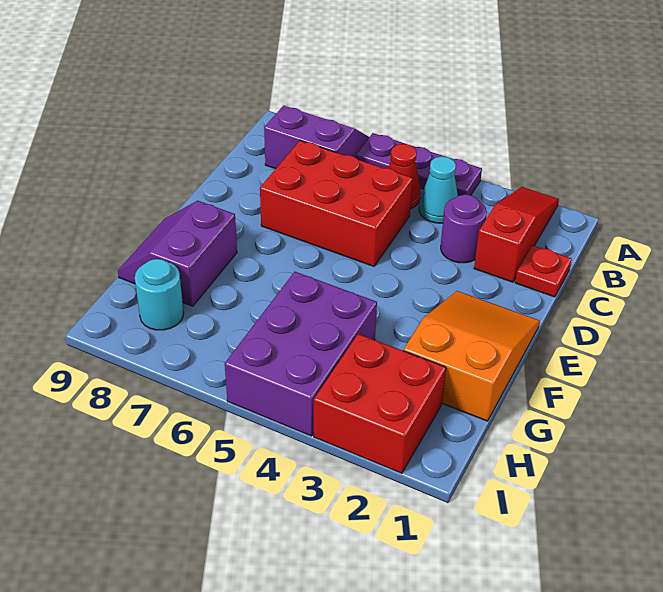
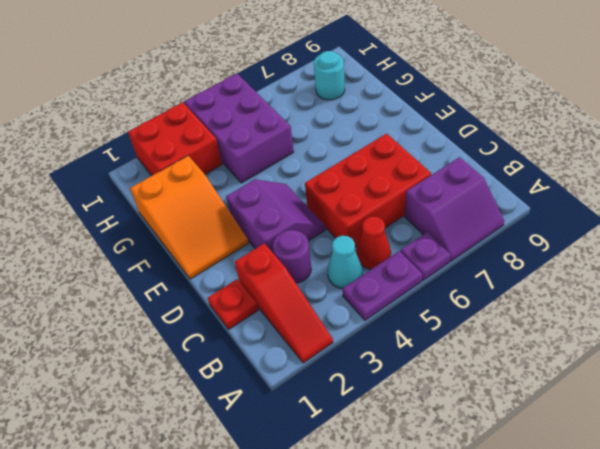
purple 2x2 slope [118,201,237,306] -> purple 2x2 slope moved to [226,179,326,254]

